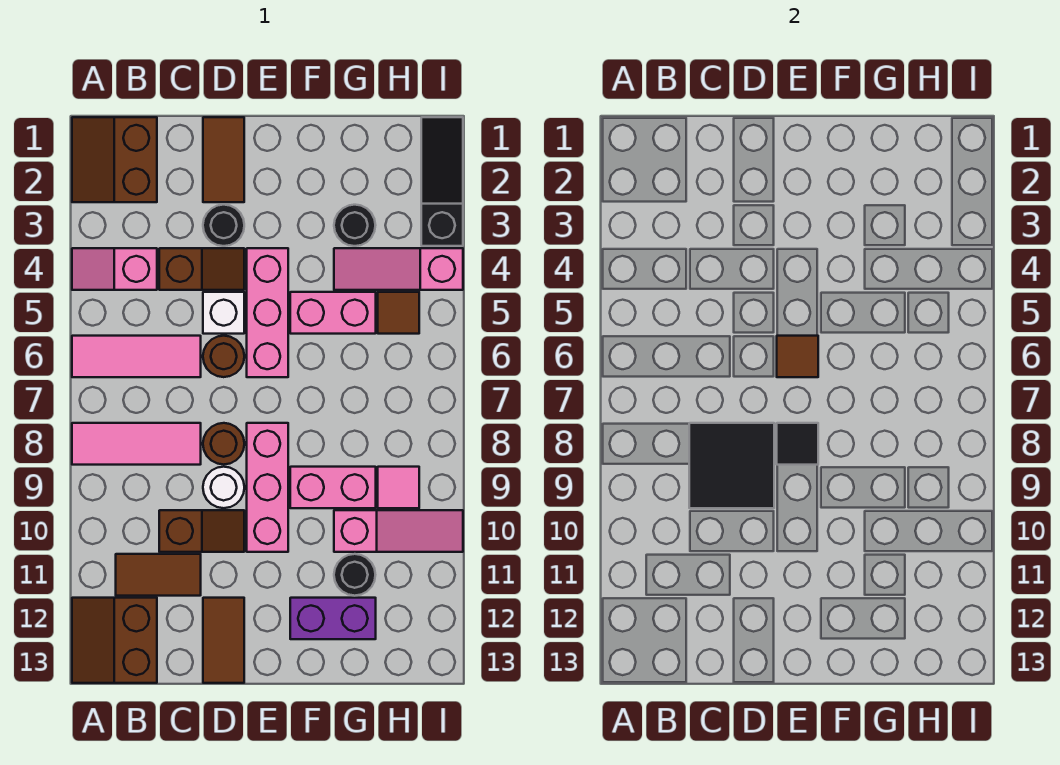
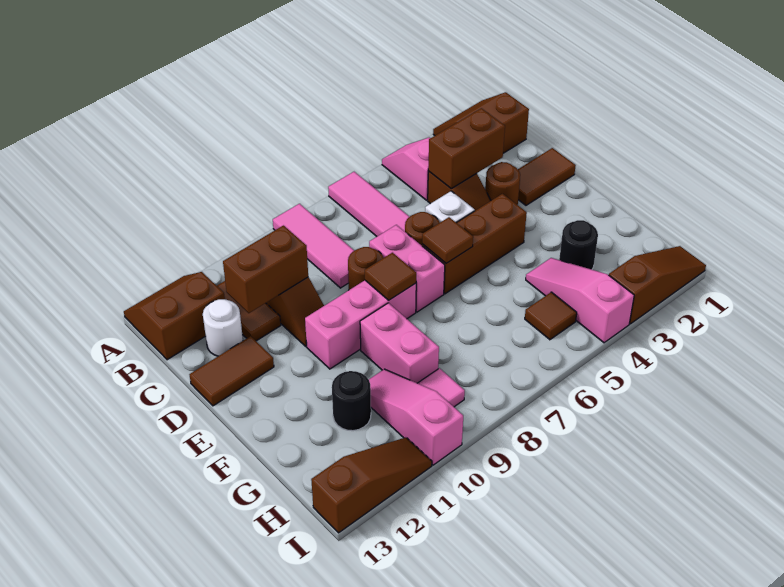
none -> brown 1x2 brick [428,108,505,189]
black 2x2 tile [689,423,774,508] -> none
none -> brown 1x2 brick [223,226,308,313]
black 1x1 round brick [203,205,244,246] -> brown 1x1 round brick [485,162,520,205]
white 1x1 round brick [203,467,244,508] -> white 1x1 round brick moved to [203,299,243,356]
pink 1x3 brick [247,248,288,377] -> brown 1x3 brick [422,194,527,294]
black 1x1 tile [777,423,818,465] -> brown 1x1 tile [365,253,416,300]
pink 1x2 brick [290,292,376,334] -> pink 1x2 brick moved to [369,225,445,312]
purple 1x2 brick [290,598,376,639] -> none
pink 1x3 slope [334,510,463,552] -> pink 1x3 slope turned to [369,369,463,465]
black 1x3 slope [421,117,463,246] -> brown 1x3 slope [609,246,706,324]
none -> brown 1x3 slope [311,437,432,533]

